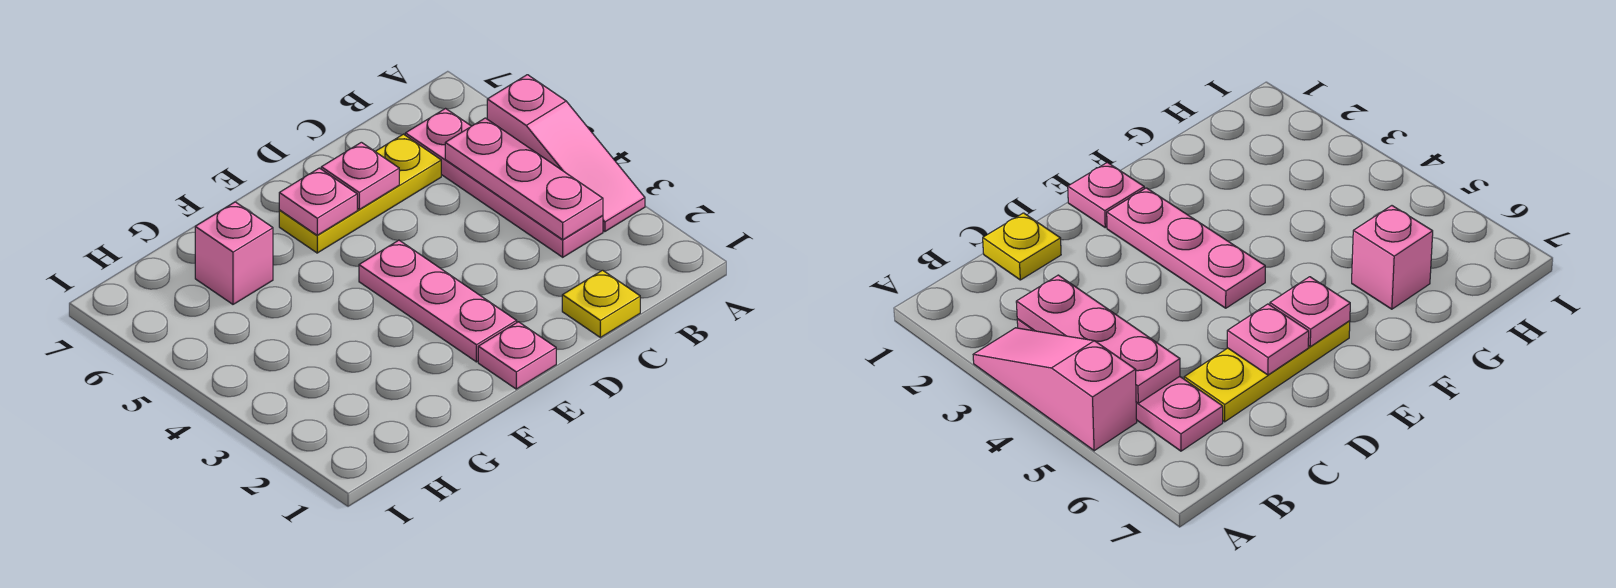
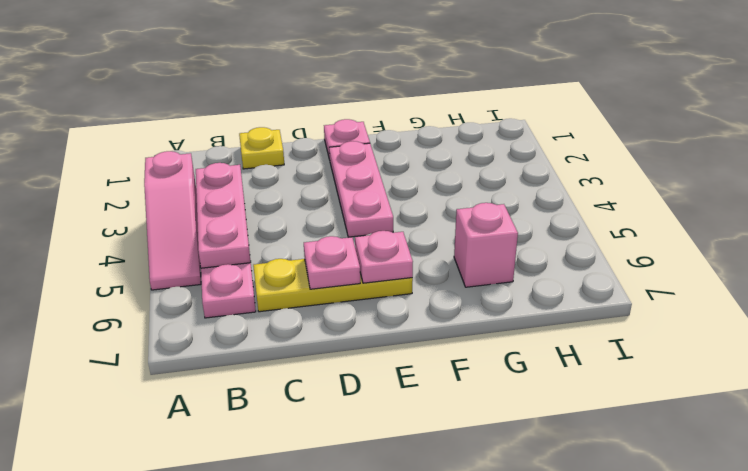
pink 1x3 slope [487,75,645,232] -> pink 1x3 slope turned to [144,151,201,290]

